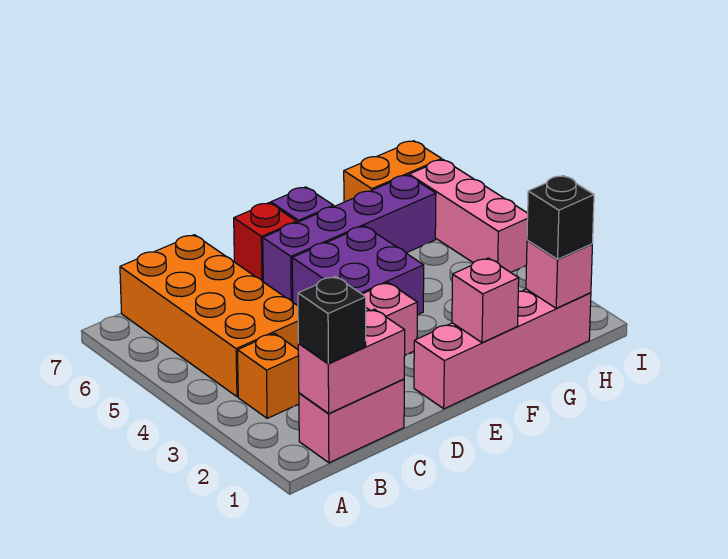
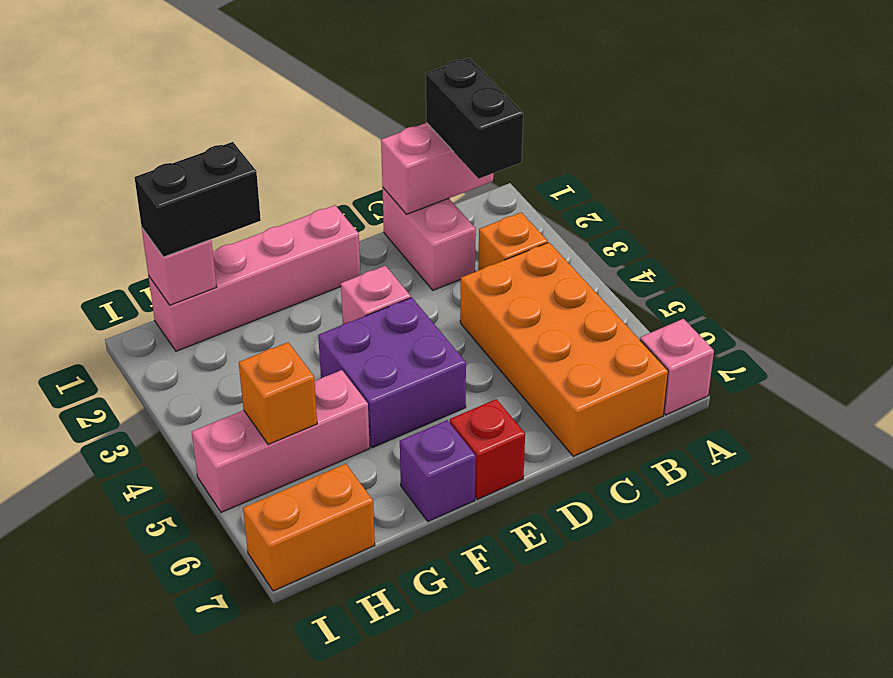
pink 1x2 brick [299,379,404,463] -> pink 1x2 brick turned to [383,188,476,290]
black 1x1 brick [298,276,366,364] -> black 1x2 brick [426,58,523,179]
purple 1x4 brick [263,175,436,302] -> none
pink 1x1 brick [452,258,519,343] -> pink 1x1 brick moved to [640,319,714,415]
black 1x1 brick [527,176,594,259] -> black 1x2 brick [134,142,261,257]
none -> orange 1x1 brick [239,342,317,445]
pink 1x3 brick [409,160,528,272] -> pink 1x3 brick turned to [192,370,370,512]

